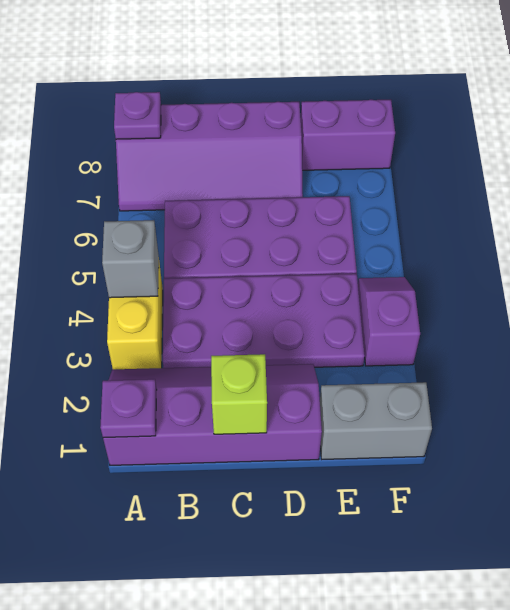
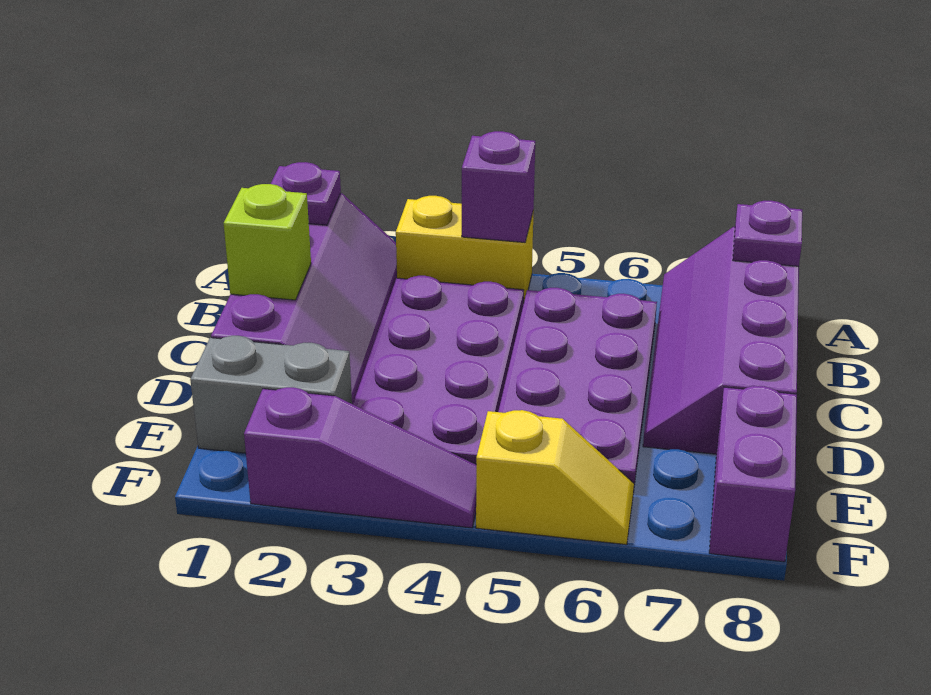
grey 1x1 brick [102,220,159,298] -> purple 1x1 brick [462,131,535,242]
grey 1x2 brick [320,382,432,459] -> grey 1x2 brick turned to [190,336,352,453]
purple 1x2 slope [358,277,420,366] -> purple 1x3 slope [244,387,476,528]
none -> yellow 1x2 slope [476,410,634,545]

